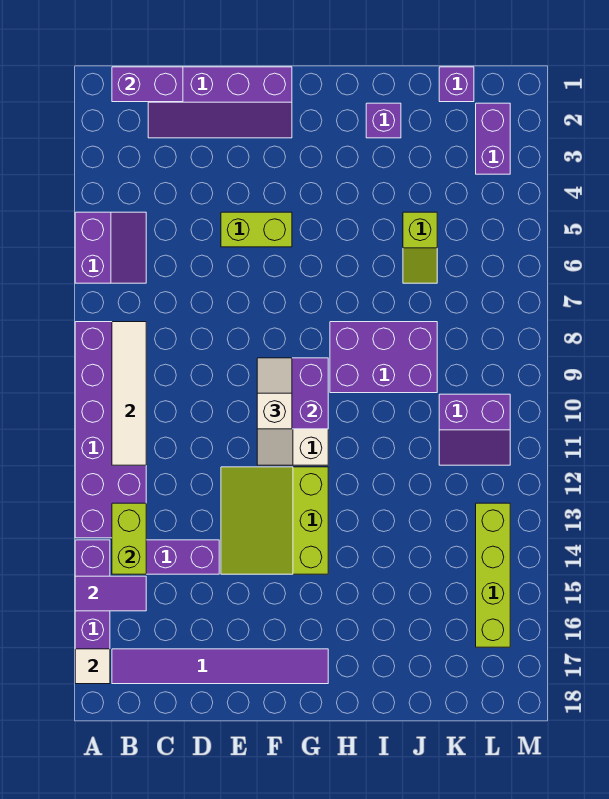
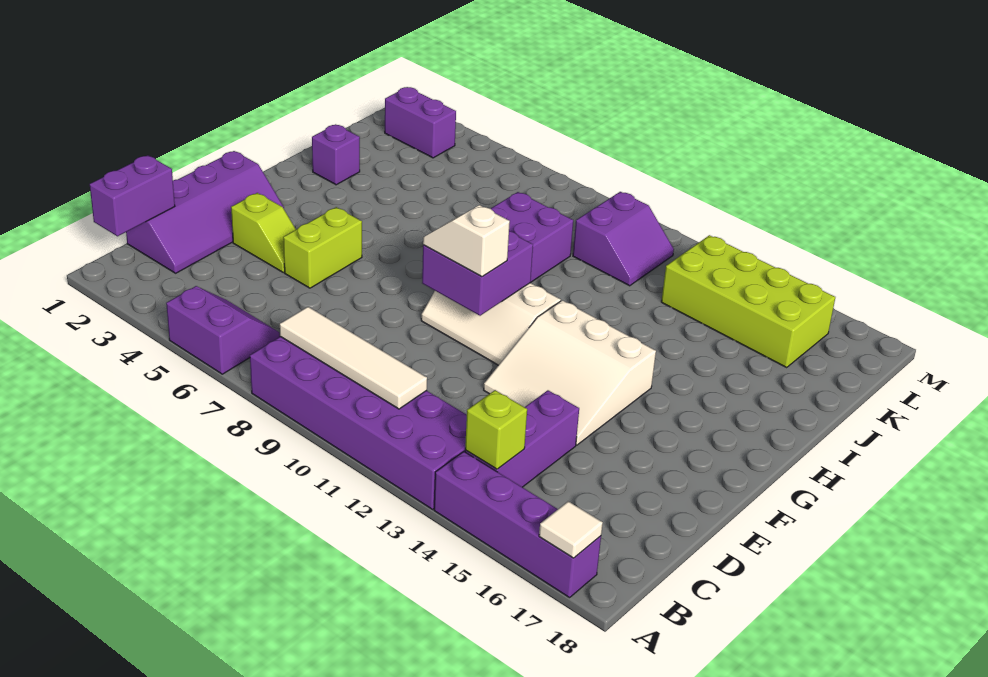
purple 1x2 tile [75,576,146,611] -> none
lime 1x2 brick [112,503,146,574] -> lime 1x1 brick [465,390,527,469]
purple 1x6 tile [112,649,328,684] -> none
lime 3x3 slope [221,467,328,574] -> white 3x3 slope [484,300,656,445]
lime 1x2 slope [403,212,437,283] -> lime 1x2 slope moved to [231,193,296,273]
purple 1x1 brick [439,67,474,102] -> none
lime 1x4 brick [476,503,510,647] -> lime 2x4 brick [661,235,835,367]

